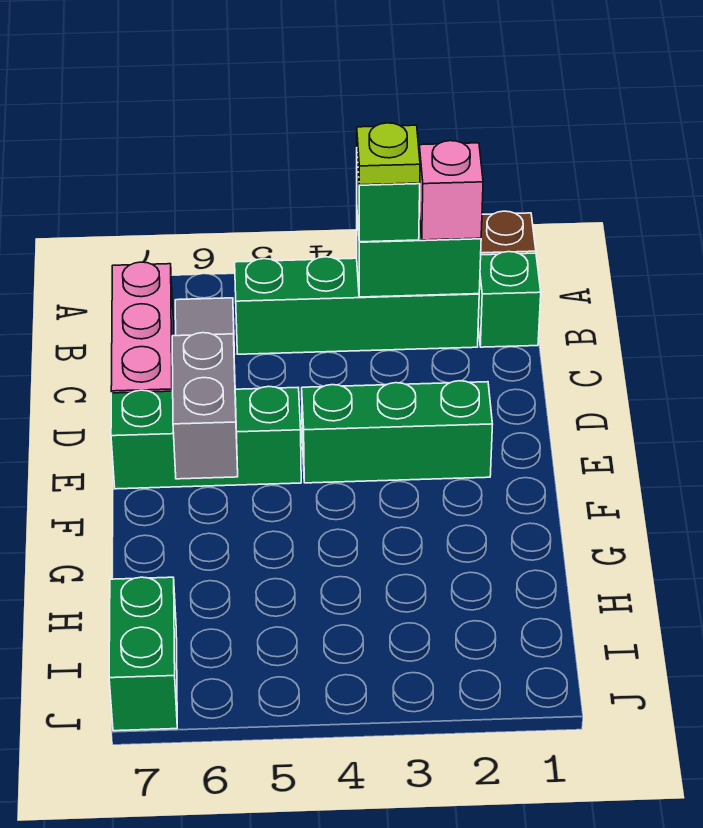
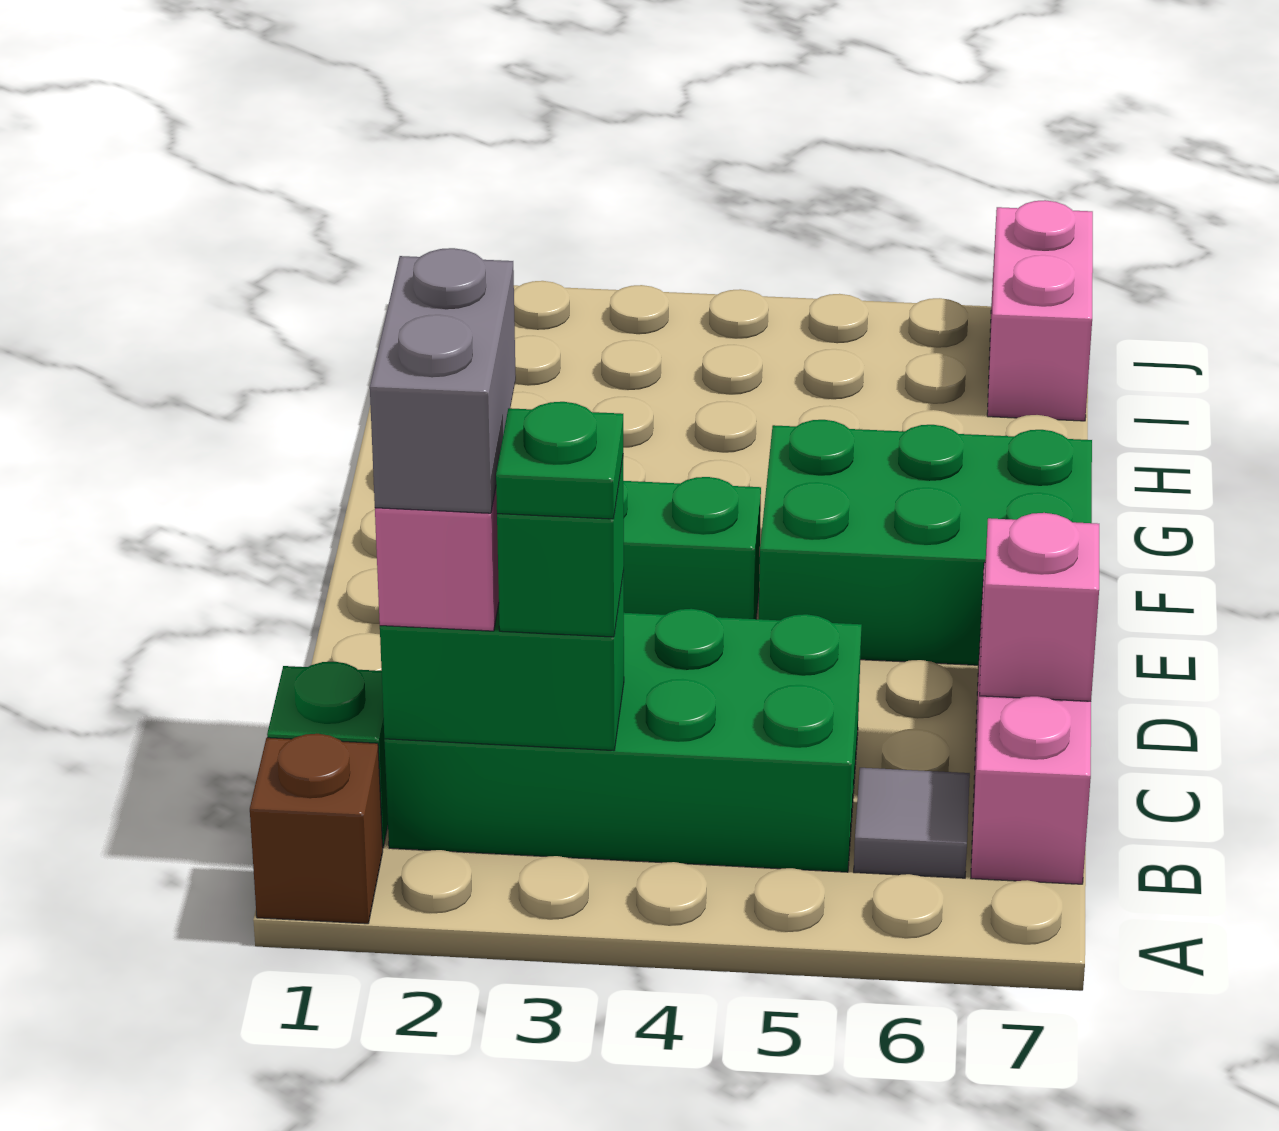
green 1x4 brick [235,257,479,354] -> green 2x4 brick [384,609,862,872]
lime 1x1 plate [357,123,420,185] -> green 1x1 plate [496,402,623,519]
none -> pink 1x1 brick [979,513,1099,701]
green 1x3 brick [111,386,301,489] -> green 2x3 brick [759,420,1092,665]
grey 1x2 brick [172,333,238,479] -> grey 1x2 brick moved to [370,248,516,513]
green 1x2 brick [109,577,177,731] -> pink 1x2 brick [987,200,1093,421]

